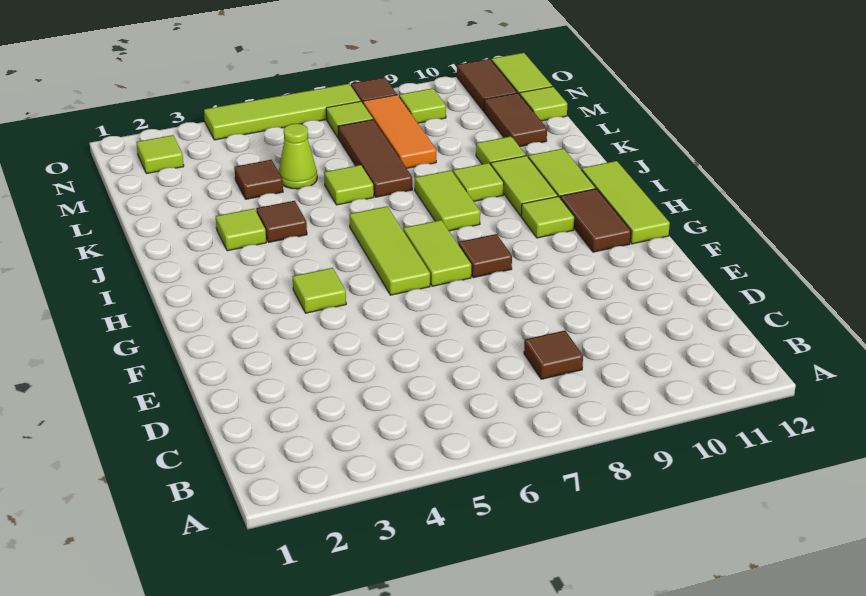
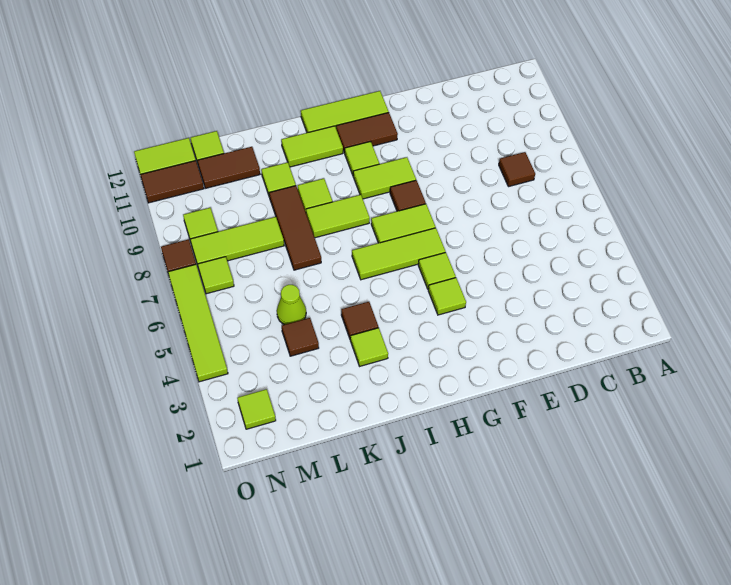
lime 1x2 tile [491,156,558,216] -> lime 1x2 tile moved to [353,157,416,199]
lime 1x1 tile [324,165,374,205] -> lime 1x1 tile moved to [418,252,456,289]
brown 1x3 tile [338,120,412,197] -> brown 1x3 tile turned to [269,186,321,270]
orange 1x3 tile [363,95,436,168] -> lime 1x3 tile [190,217,284,265]

